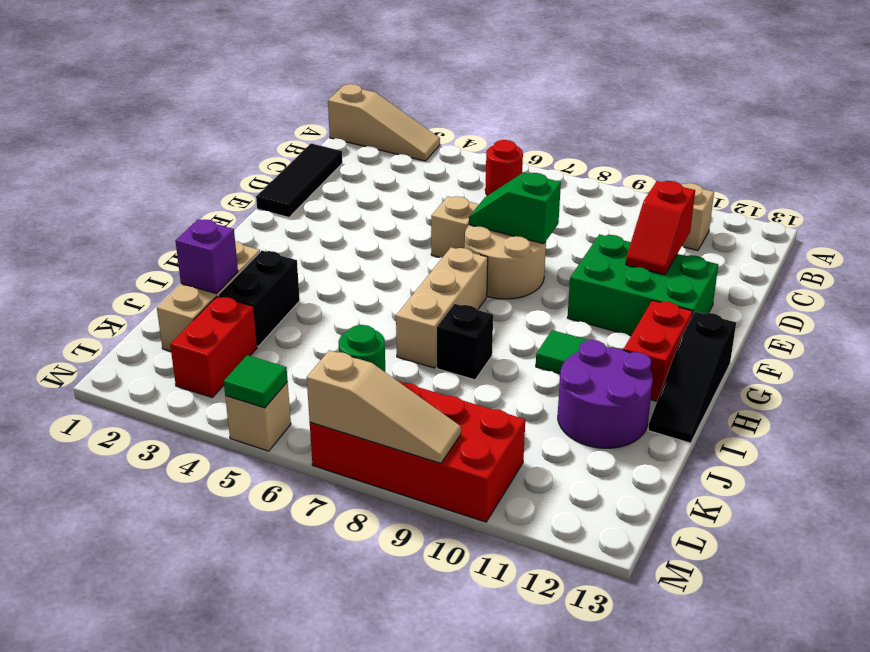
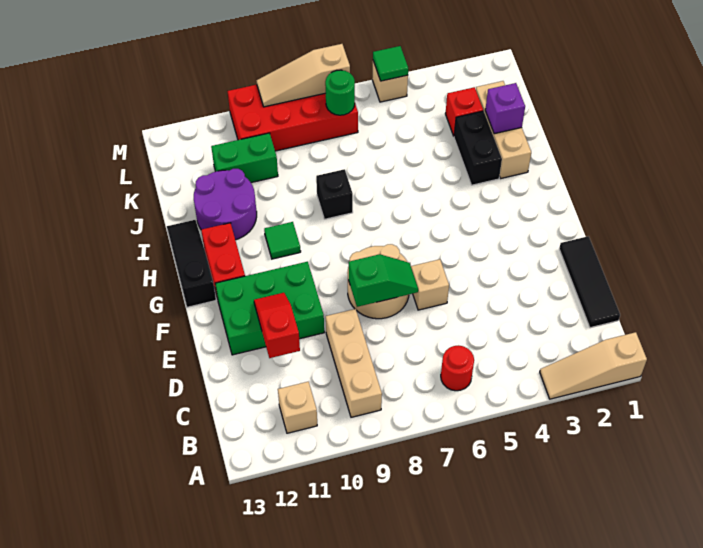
tan 1x3 brick [396,247,488,368] -> tan 1x3 brick moved to [326,309,382,417]
red 1x2 brick [170,296,257,397] -> red 1x1 brick [445,87,483,136]
none -> green 1x2 brick [211,133,278,183]

